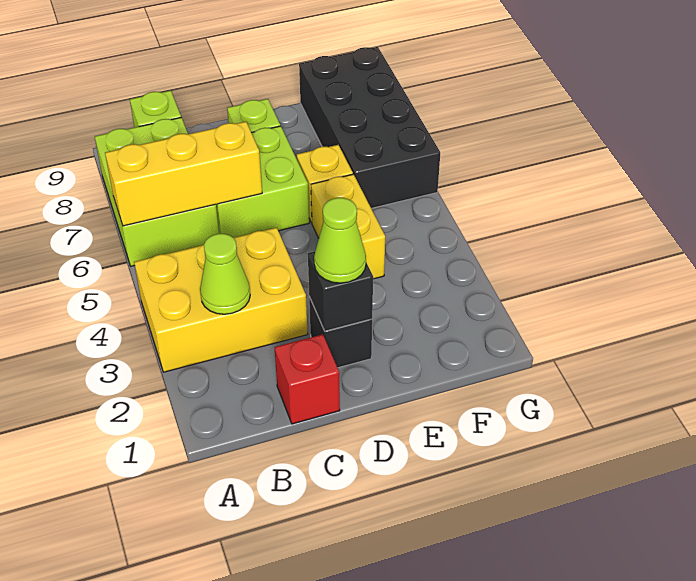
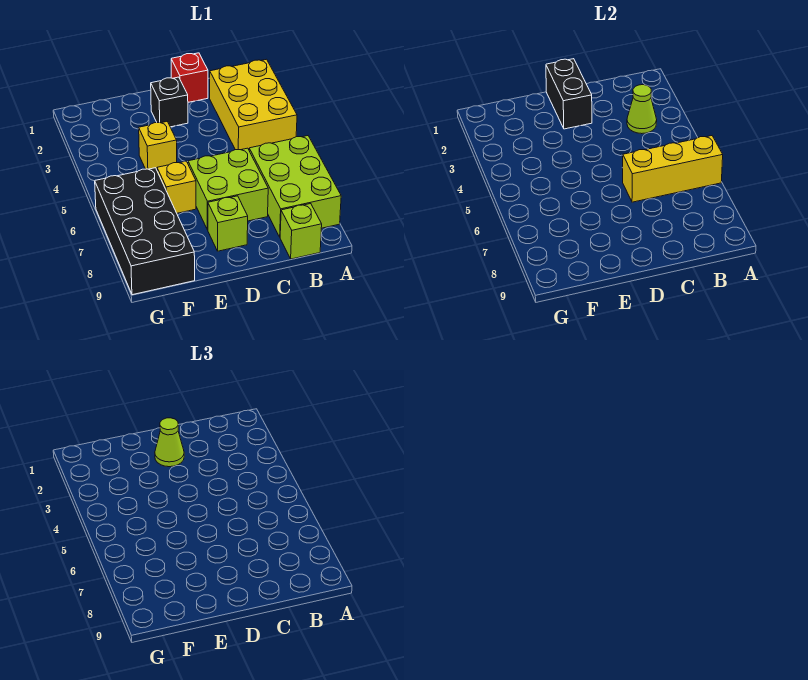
yellow 2x3 brick [134,228,308,372] -> yellow 2x3 brick turned to [210,59,297,150]
black 1x1 brick [308,251,373,331] -> black 1x2 brick [546,59,592,129]
yellow 1x2 brick [311,174,385,279] -> yellow 1x1 brick [139,122,177,170]

